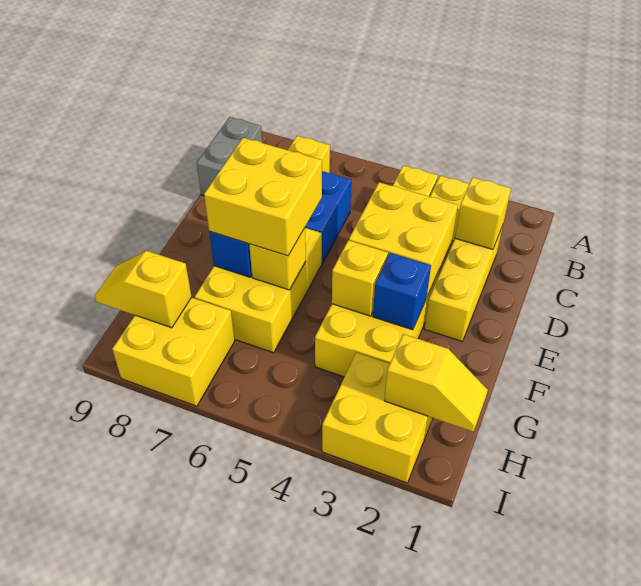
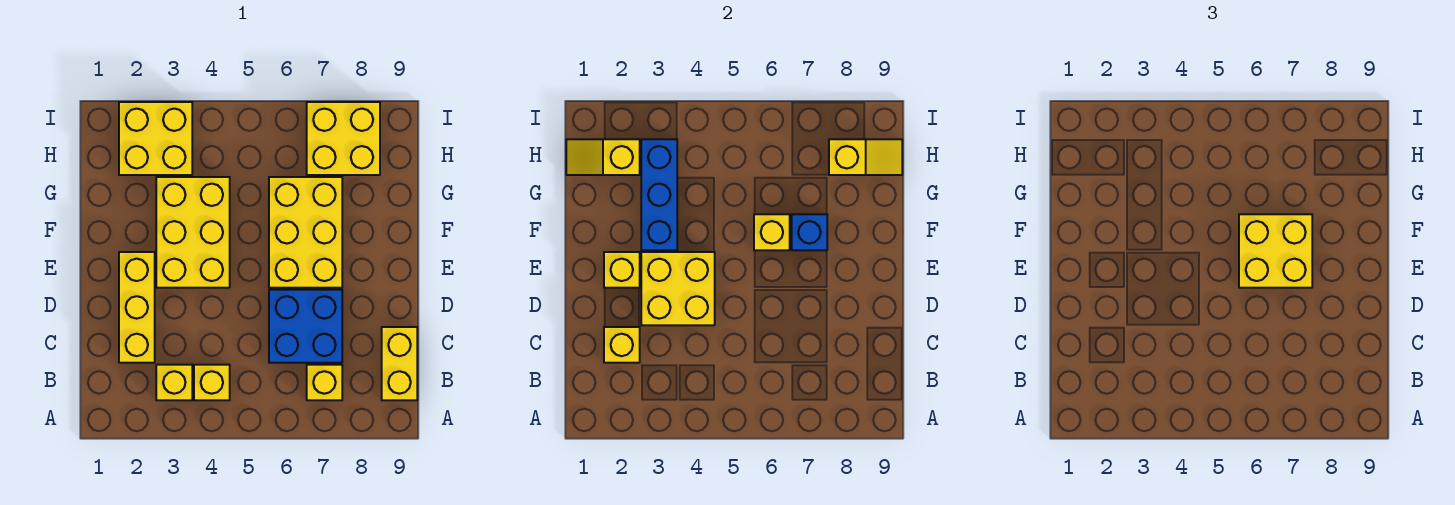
grey 1x2 brick [197,117,262,196] -> yellow 1x2 brick [382,327,417,400]
blue 1x1 brick [373,253,431,330] -> blue 1x3 brick [641,139,677,250]
yellow 1x1 brick [332,240,388,316] -> yellow 1x1 brick moved to [604,252,640,288]

